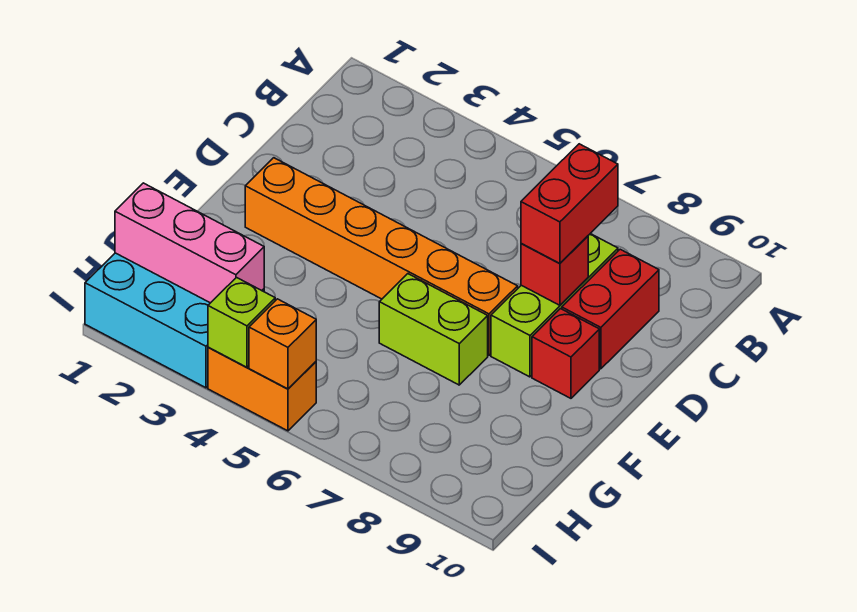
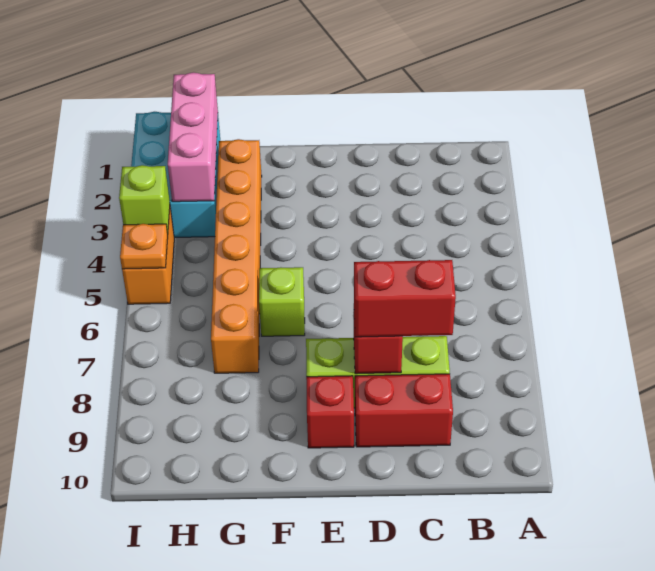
orange 1x6 brick [245,158,518,355] -> orange 1x6 brick moved to [211,139,262,373]
lime 1x2 brick [379,274,488,385] -> lime 1x1 brick [259,267,305,336]
orange 1x1 brick [249,299,316,389] -> orange 1x1 plate [120,224,168,269]

